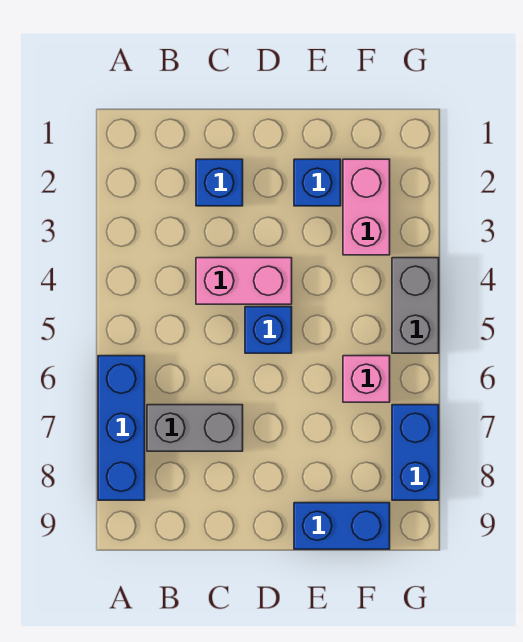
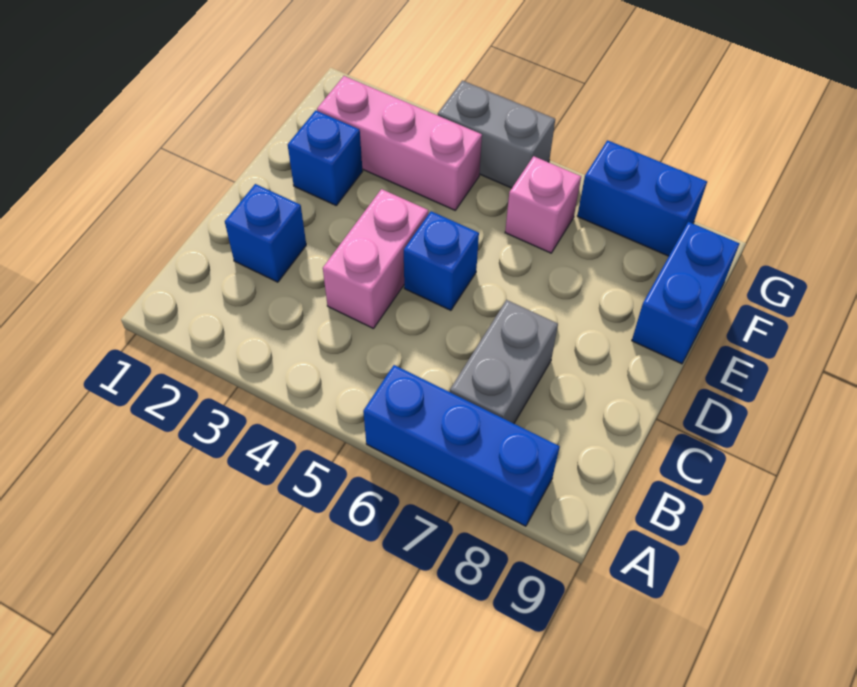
pink 1x2 brick [343,159,390,255] -> pink 1x3 brick [317,76,482,210]

